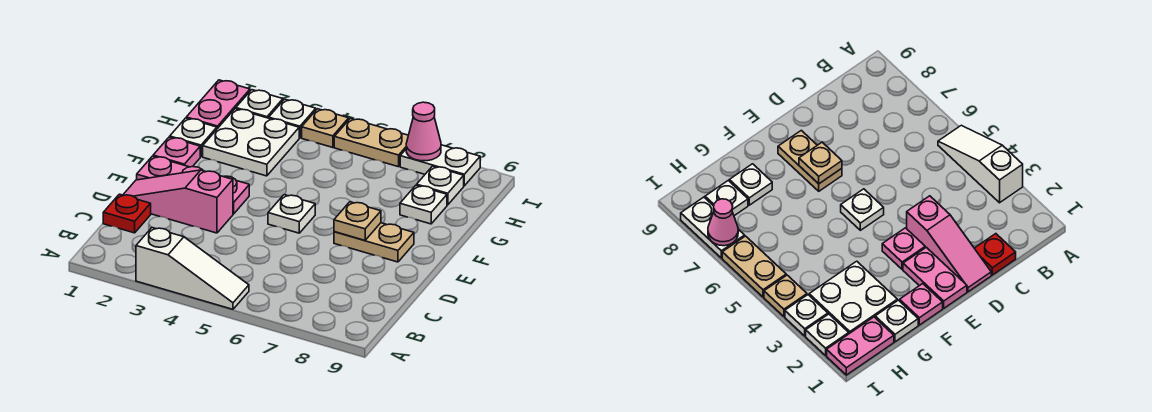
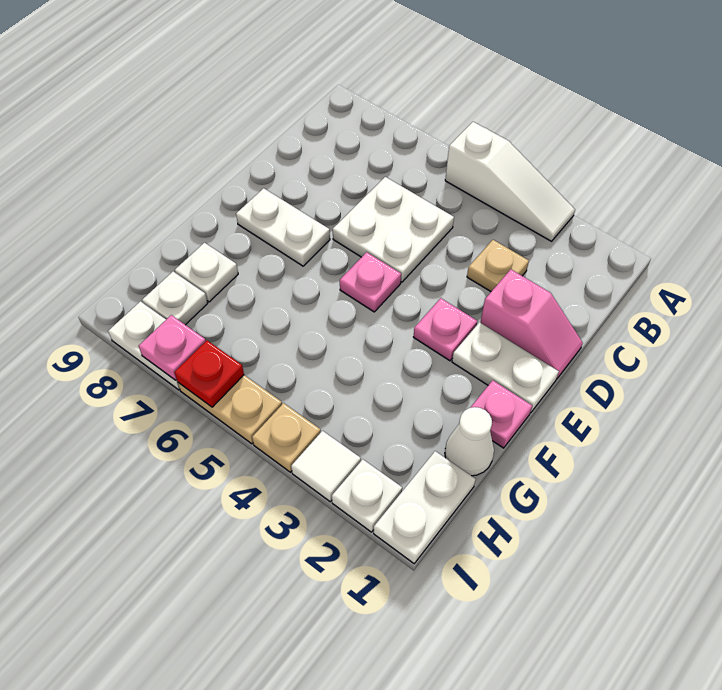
white 1x3 slope [136,228,249,309] -> white 1x3 slope turned to [445,122,575,241]
red 1x1 plate [103,194,151,233] -> red 1x1 plate moved to [175,341,244,407]
pink 1x3 slope [123,170,233,233] -> pink 1x2 slope [480,269,583,378]
pink 1x2 plate [137,156,203,180] -> white 1x2 plate [452,322,559,413]
white 1x1 plate [268,195,315,233] -> pink 1x1 plate [340,252,401,312]
tan 1x2 plate [334,223,414,262] -> white 1x2 plate [236,188,330,266]
tan 1x1 plate [334,202,381,240] -> tan 1x1 plate moved to [467,240,529,291]
white 1x1 plate [170,118,217,157] -> white 1x1 cone [445,407,494,476]
white 2x2 plate [203,109,299,176] -> white 2x2 plate moved to [333,177,454,282]
pink 1x2 plate [186,80,250,129] -> white 1x2 plate [374,451,476,564]
white 1x1 plate [269,99,316,138] -> white 1x1 tile [291,431,361,502]
pink 1x1 cone [406,102,441,161] -> pink 1x1 plate [139,315,206,380]

